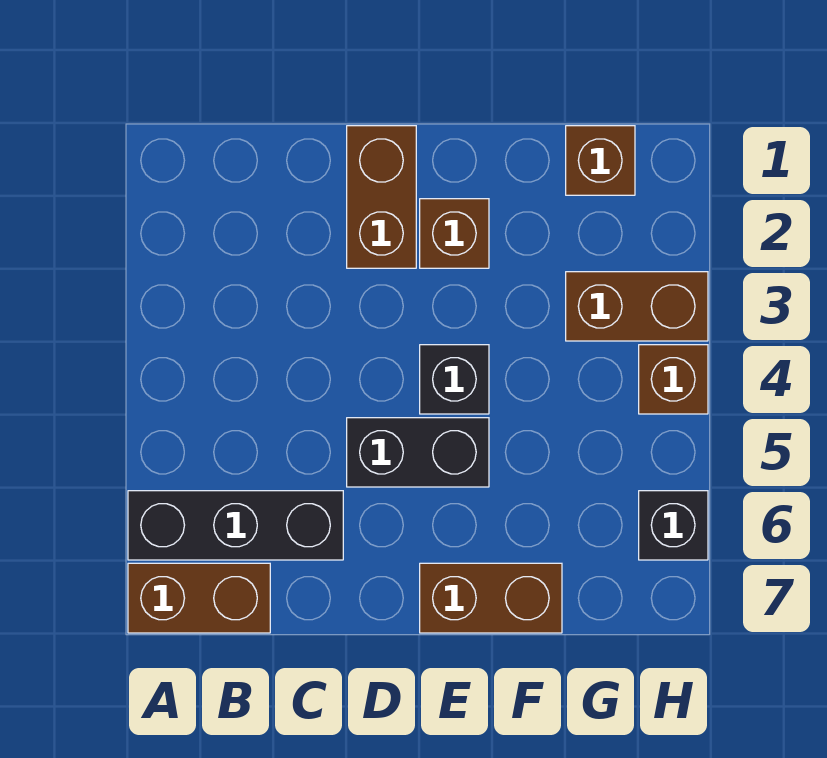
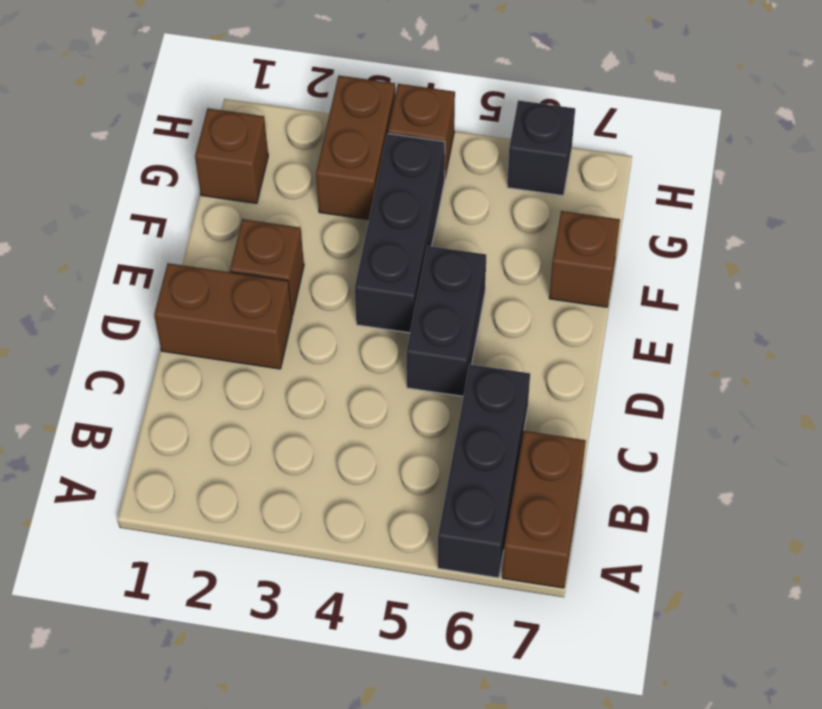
black 1x1 brick [420,345,489,414] -> black 1x3 brick [354,134,445,333]
brown 1x2 brick [420,563,562,633] -> brown 1x1 brick [549,211,620,307]

